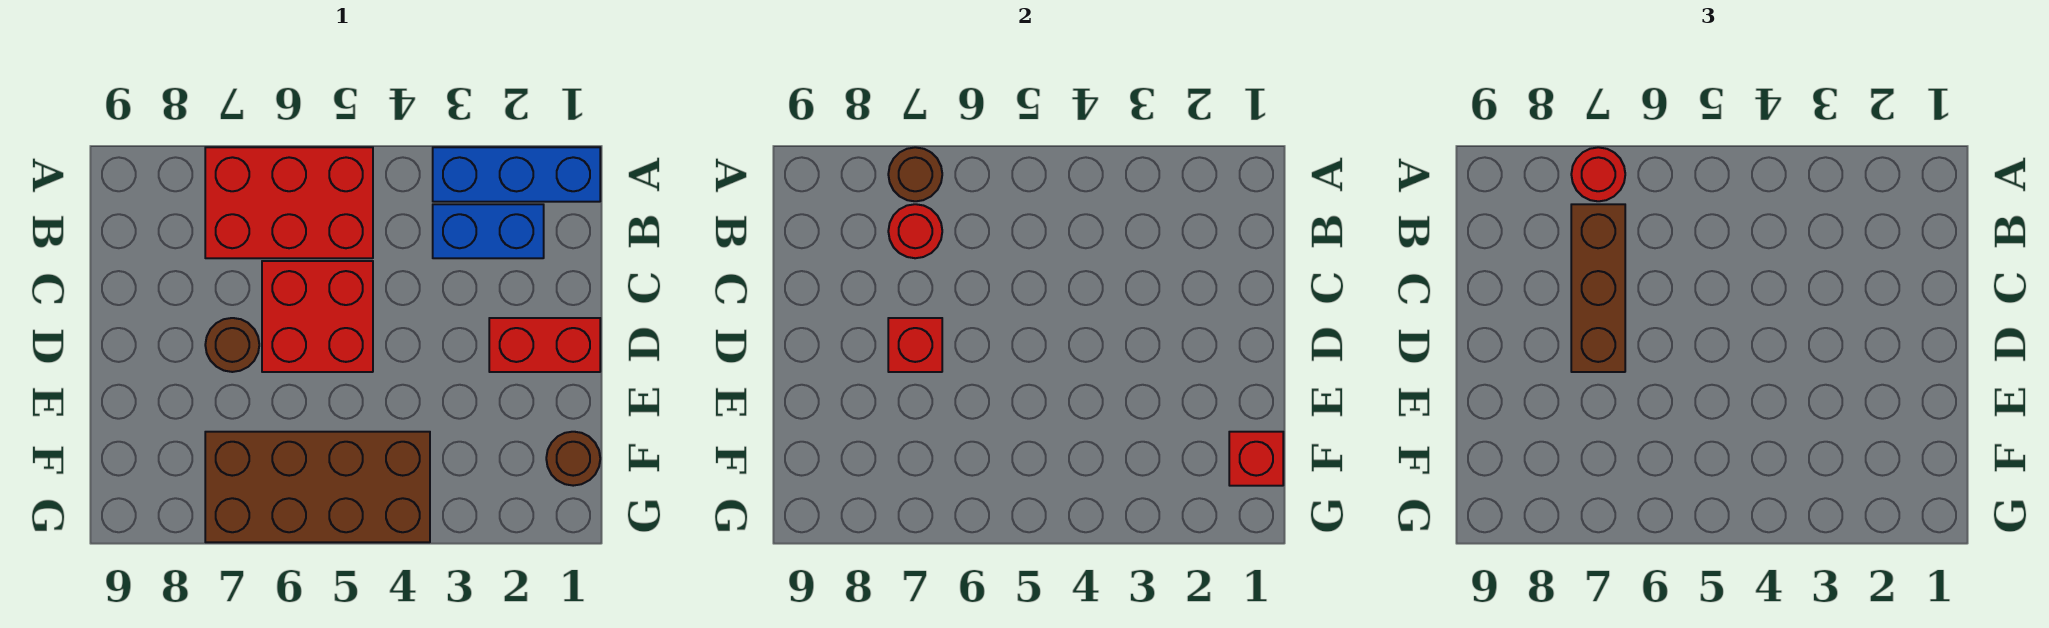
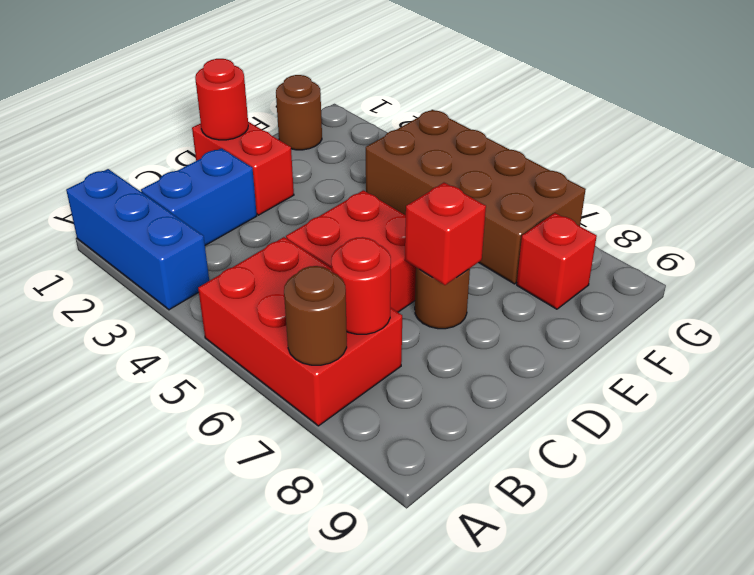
red 1x1 round brick [1571,147,1625,201] -> red 1x1 round brick moved to [195,59,248,140]
blue 1x2 brick [433,204,544,258] -> blue 1x2 brick turned to [141,148,257,245]
brown 1x3 brick [1571,204,1625,372] -> none
red 1x1 brick [1229,432,1283,486] -> red 1x1 brick moved to [517,213,597,309]

